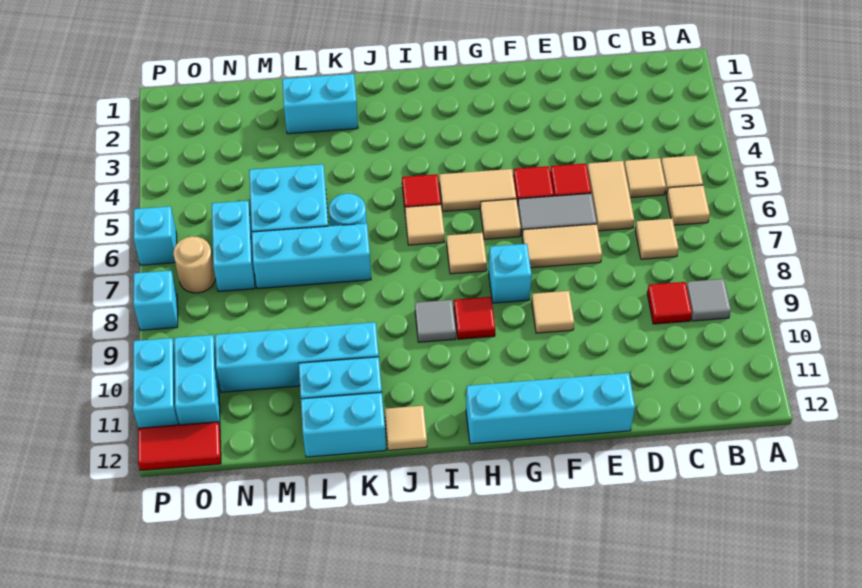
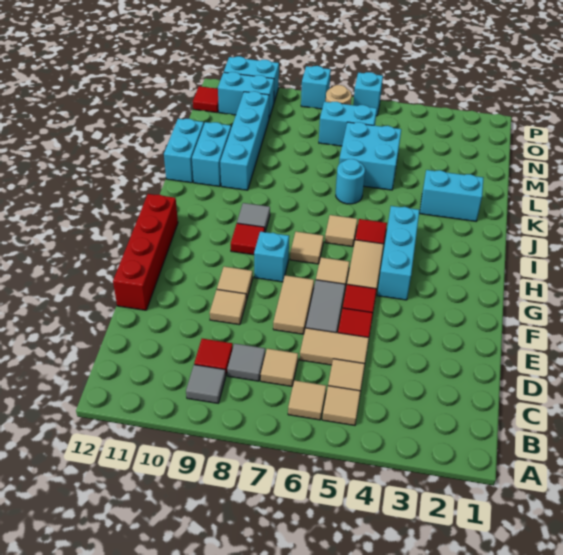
none -> grey 1x1 tile [227,343,265,381]
cyan 1x4 brick [466,373,635,444] -> red 1x4 brick [113,194,178,310]
tan 1x1 tile [385,406,427,450] -> tan 1x1 tile moved to [210,290,246,325]
cyan 1x2 brick [282,74,358,134] -> cyan 1x2 brick turned to [420,170,483,221]
cyan 1x3 brick [252,223,371,289] -> cyan 1x3 brick moved to [377,206,420,300]
red 1x2 tile [138,422,221,471] -> red 1x1 tile [193,86,219,113]

